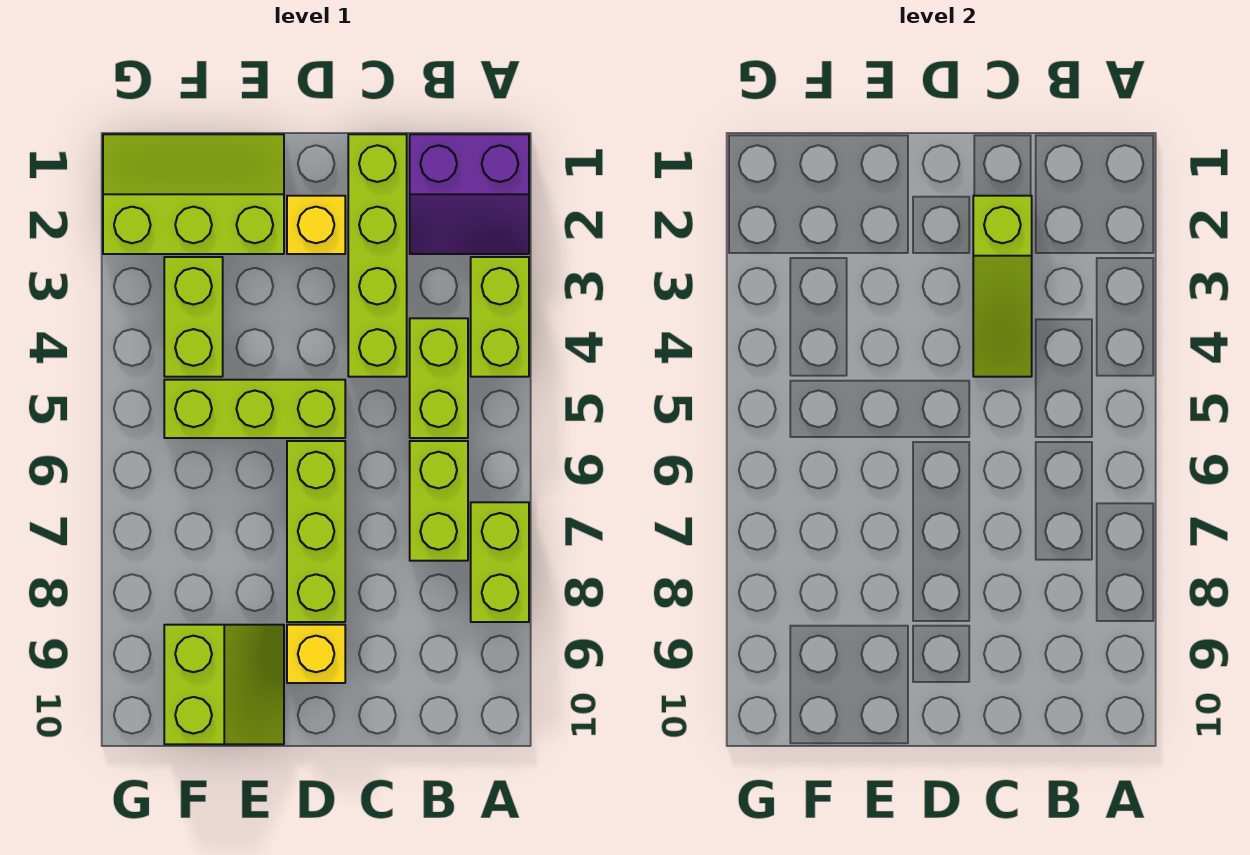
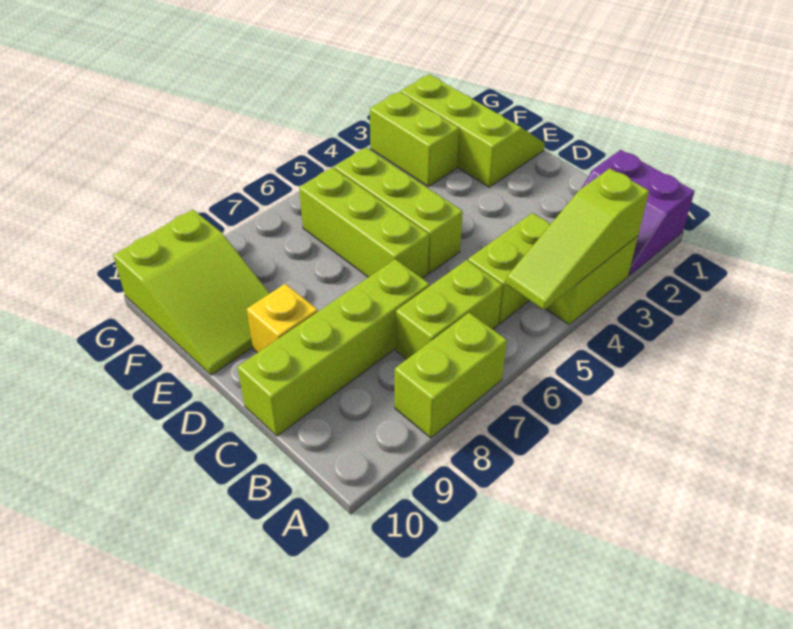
lime 1x4 brick [348,134,407,377] -> lime 1x4 brick moved to [237,259,429,436]
lime 1x3 slope [973,196,1032,377] -> lime 1x3 slope moved to [506,168,649,310]
yellow 1x1 brick [287,196,345,254] -> none
lime 1x3 brick [287,441,345,622] -> lime 1x3 brick turned to [299,167,429,278]
lime 2x2 slope [164,625,284,744] -> lime 2x3 slope [113,210,270,375]
lime 1x2 brick [164,257,223,377] -> lime 1x2 brick turned to [370,92,459,187]

